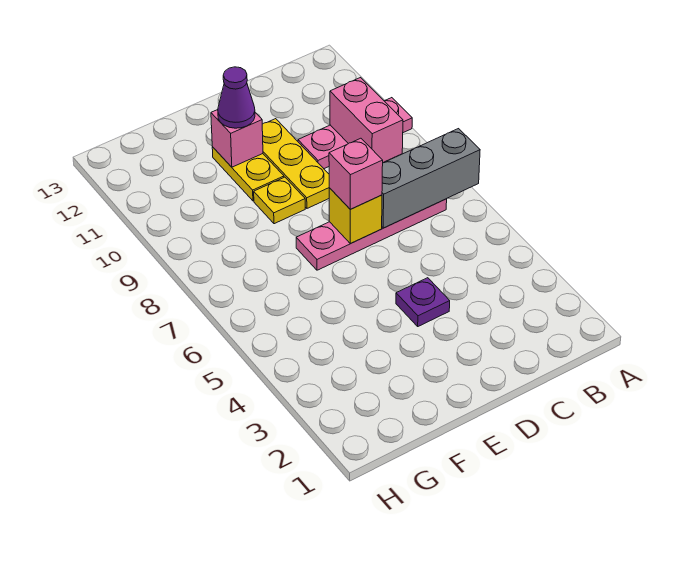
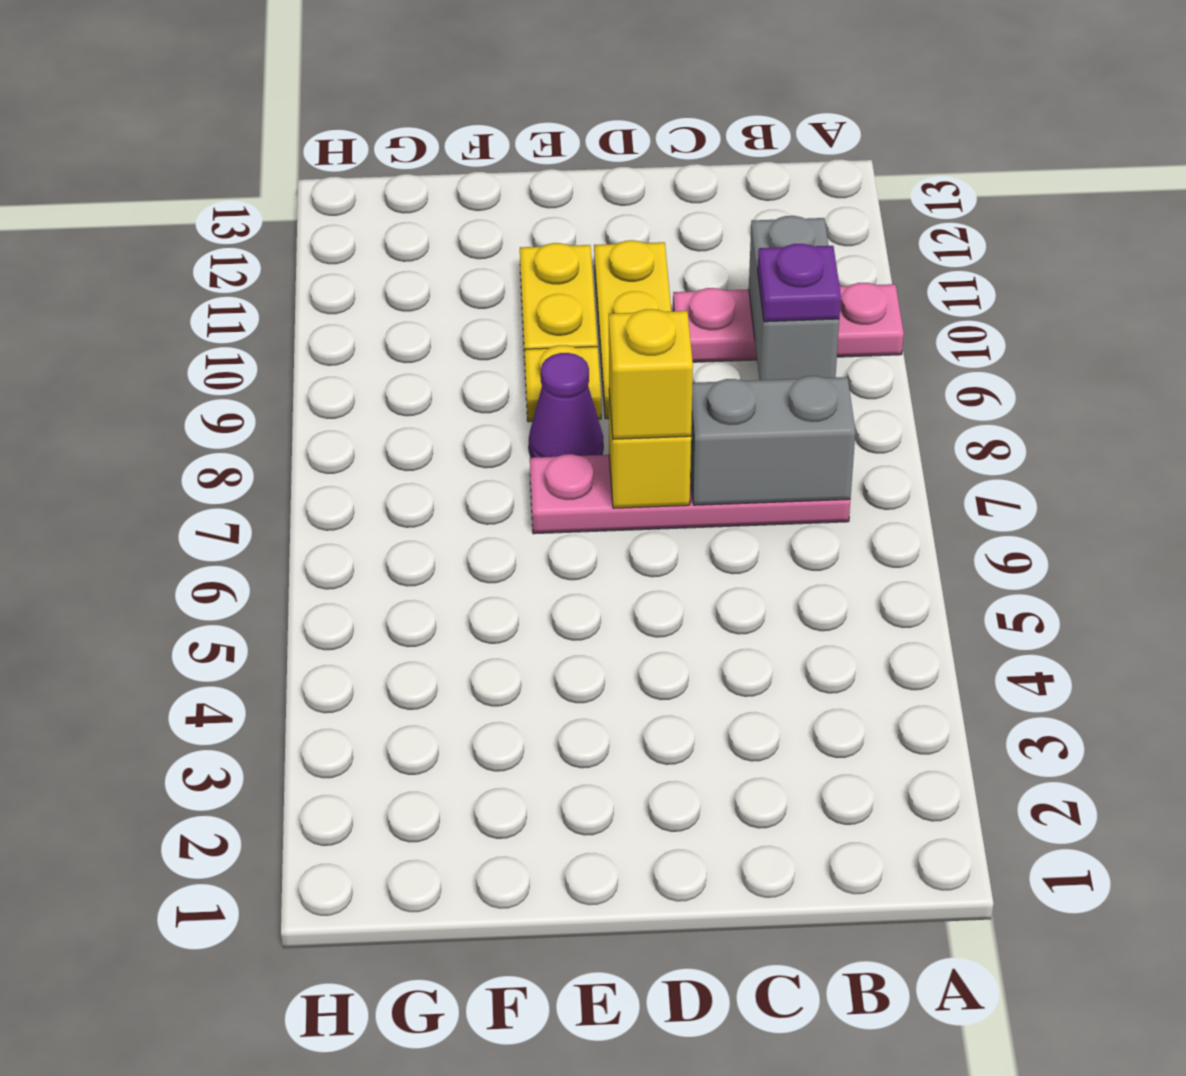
grey 1x3 brick [382,129,480,228] -> grey 1x2 brick [690,376,855,505]
pink 1x2 brick [330,78,403,163] -> grey 1x2 brick [749,216,839,380]
purple 1x1 plate [396,278,450,326] -> purple 1x1 plate moved to [758,244,841,322]
pink 1x1 brick [329,138,383,209] -> yellow 1x1 brick [609,309,693,439]
pink 1x1 brick [211,110,263,167] -> none
purple 1x1 cone [218,67,255,128] -> purple 1x1 cone moved to [529,353,603,458]

